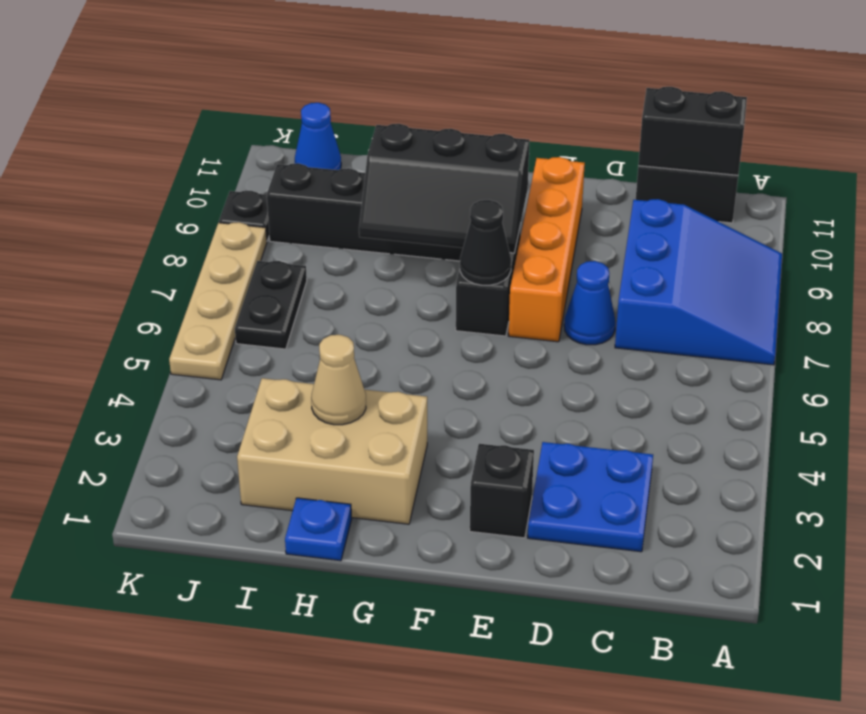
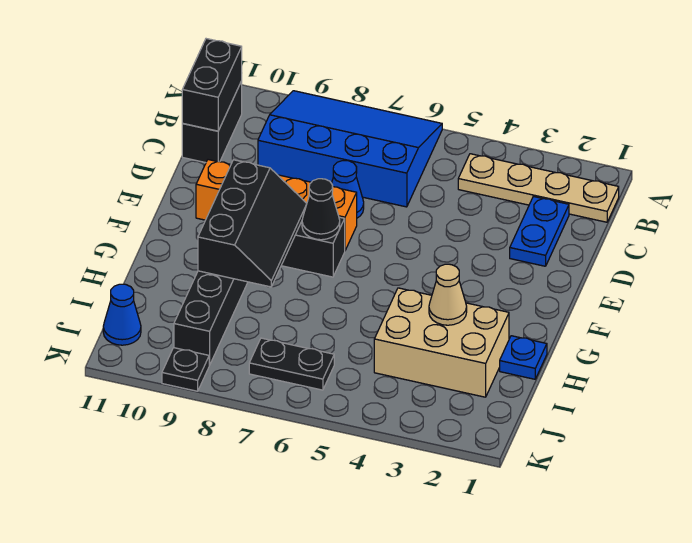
blue 3x3 slope [615,199,782,365] -> blue 3x4 slope [258,91,442,207]
blue 2x2 plate [528,442,653,552] -> blue 1x2 plate [510,196,569,266]
black 1x1 brick [470,444,534,538] -> none
tan 2x3 brick [237,378,427,524] -> tan 2x3 brick turned to [374,288,509,397]
tan 1x4 plate [169,222,267,380] -> tan 1x4 plate moved to [458,154,619,222]

